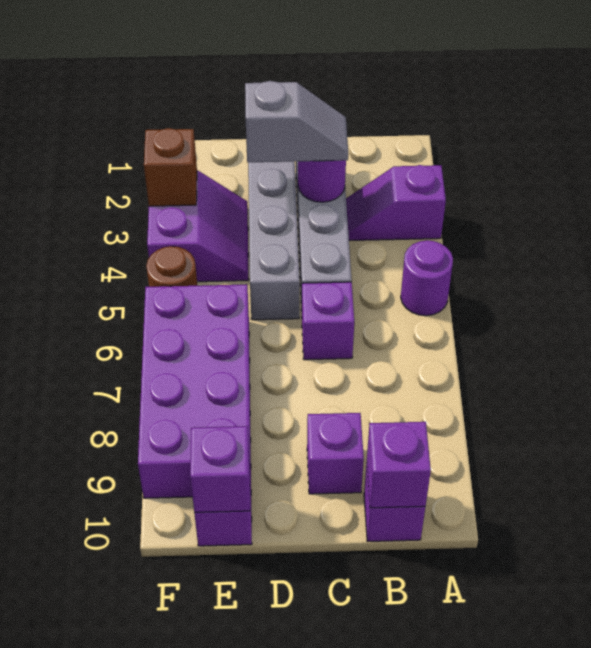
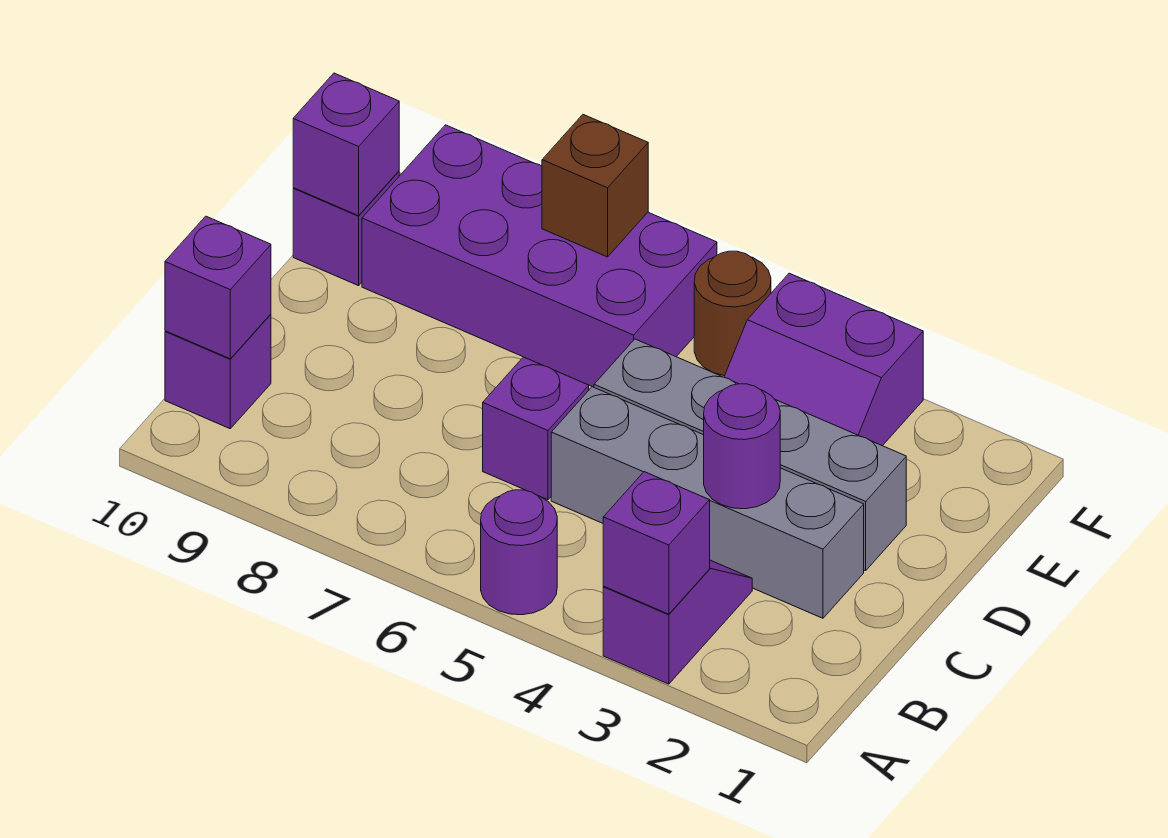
grey 1x2 slope [245,81,348,162] -> none
purple 1x1 brick [307,413,364,494] -> purple 1x1 brick moved to [603,472,710,614]
brown 1x1 brick [144,128,197,206] -> brown 1x1 brick moved to [542,115,648,257]

